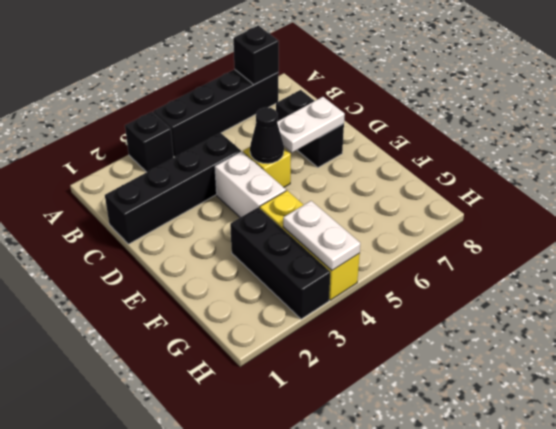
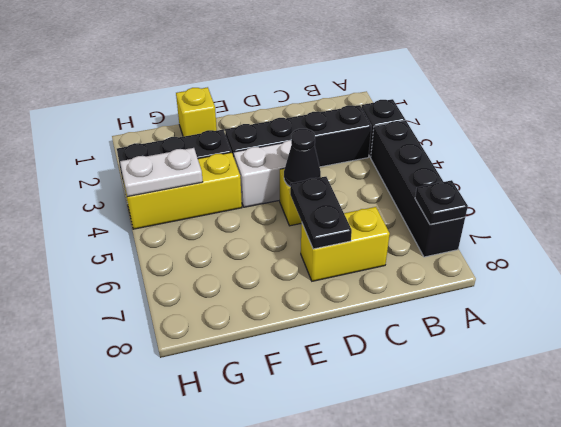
black 1x1 brick [233,26,279,85] -> black 1x1 plate [415,180,468,224]
black 1x4 brick [105,133,241,244] -> black 1x4 brick turned to [225,105,372,167]
black 1x2 brick [276,90,344,167] -> yellow 1x2 brick [301,207,390,281]
white 1x2 plate [277,97,345,153] -> black 1x2 plate [290,177,352,249]
none -> yellow 1x1 brick [176,87,217,137]

